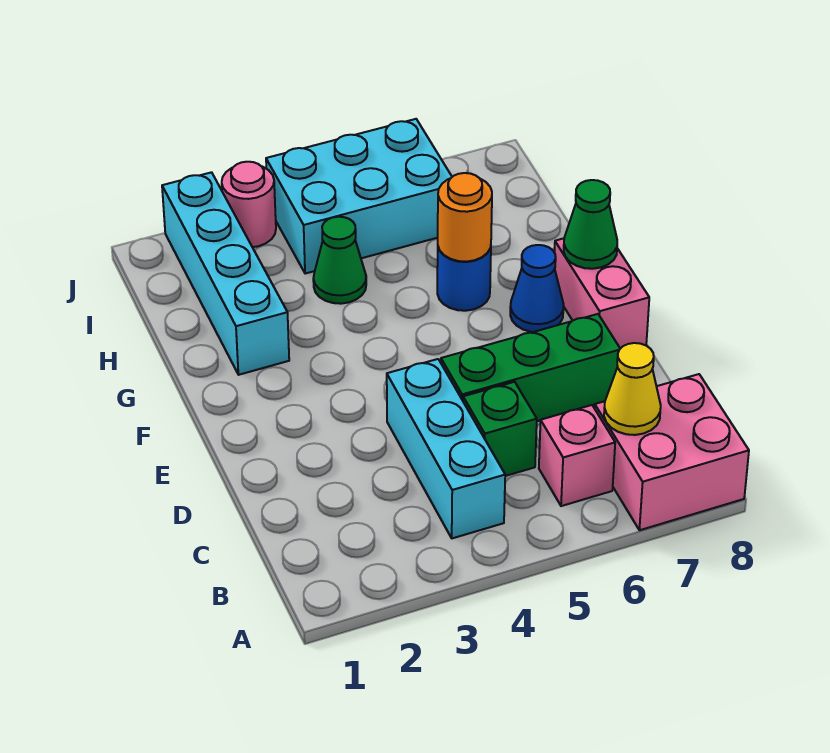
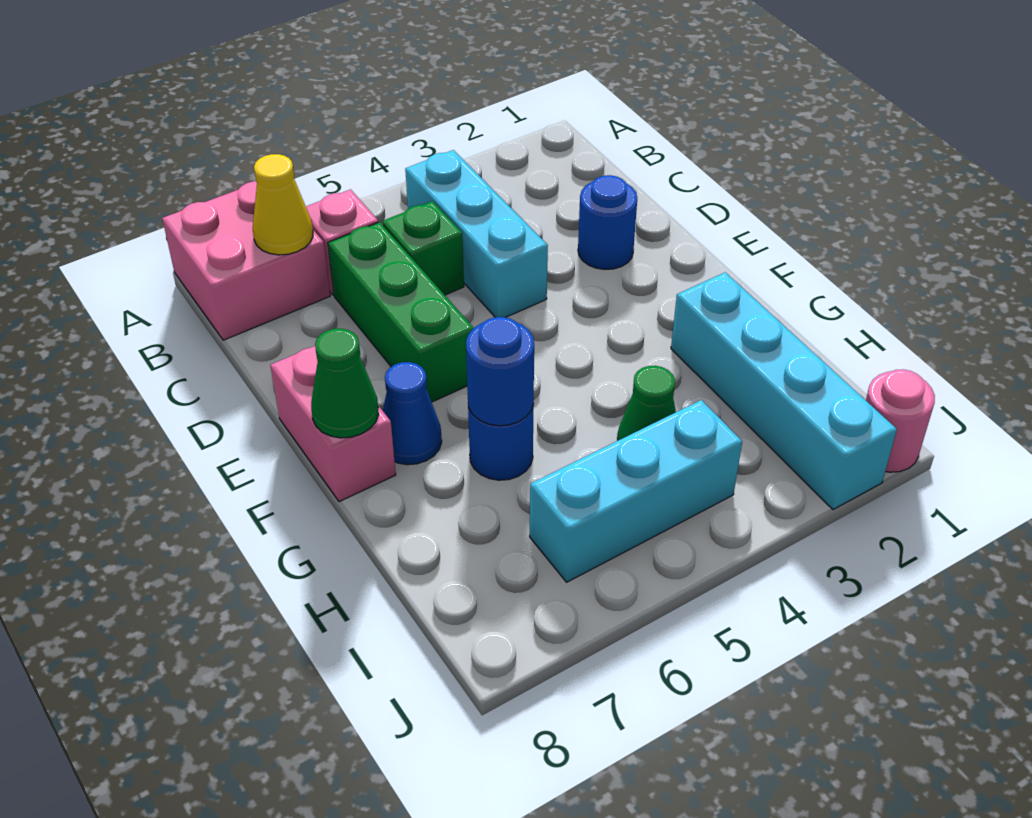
none -> blue 1x1 round brick [578,175,637,269]
green 1x3 brick [441,314,620,421] -> green 1x3 brick turned to [328,222,473,402]
orange 1x1 round brick [438,173,492,262] -> blue 1x1 round brick [466,317,534,426]
cyan 2x3 brick [266,119,452,274] -> cyan 1x3 brick [530,400,742,582]
pink 1x1 round brick [222,162,276,247] -> pink 1x1 round brick moved to [866,369,935,472]

